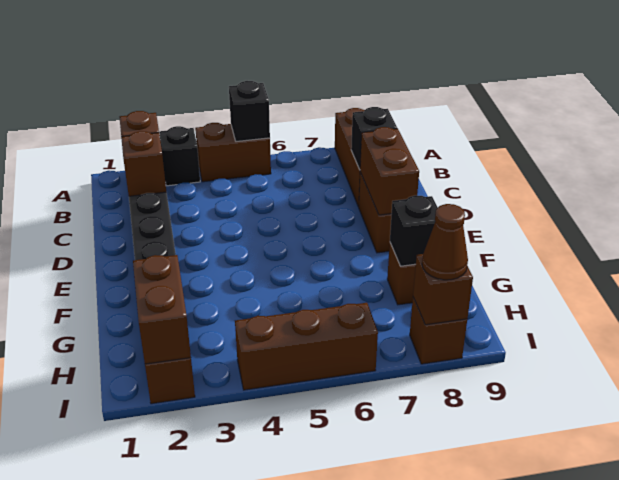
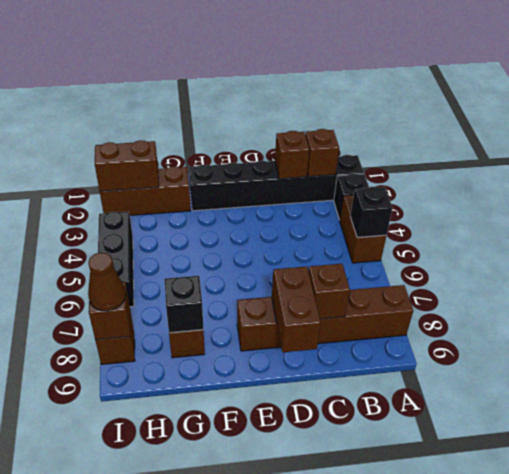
black 1x1 brick [351,107,397,170] -> brown 1x1 brick [308,264,350,319]
brown 1x2 brick [360,127,419,215] -> brown 1x2 brick turned to [272,267,321,352]
brown 1x3 brick [235,303,378,390] -> black 1x3 brick [98,212,134,307]

